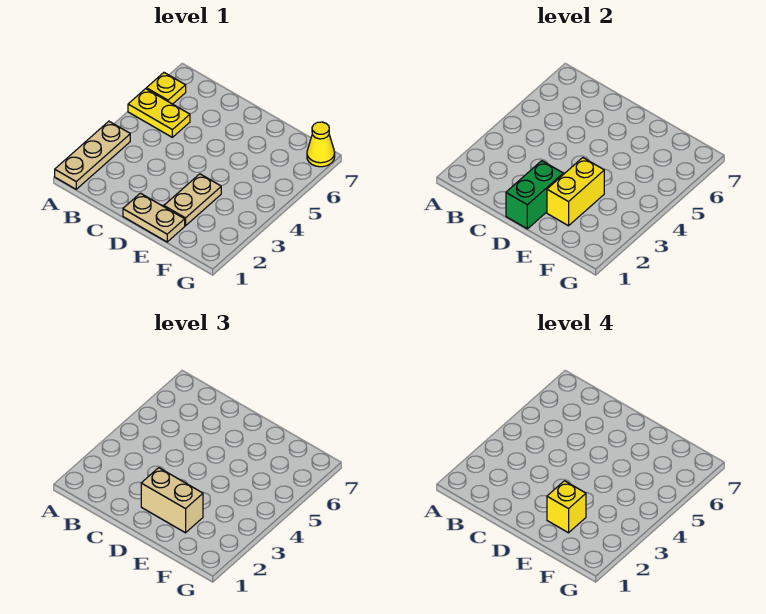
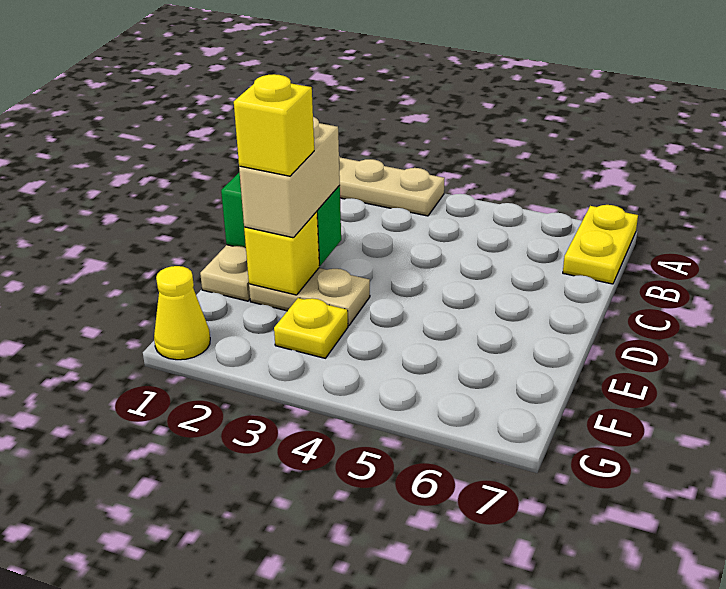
yellow 1x2 plate [128,89,190,137] -> yellow 1x2 plate moved to [563,205,638,284]
yellow 1x1 plate [146,73,186,104] -> yellow 1x1 plate moved to [274,298,348,358]
yellow 1x2 brick [547,158,604,226] -> yellow 1x1 brick [244,212,319,295]
yellow 1x1 cone [307,122,335,167] -> yellow 1x1 cone moved to [154,266,210,360]

